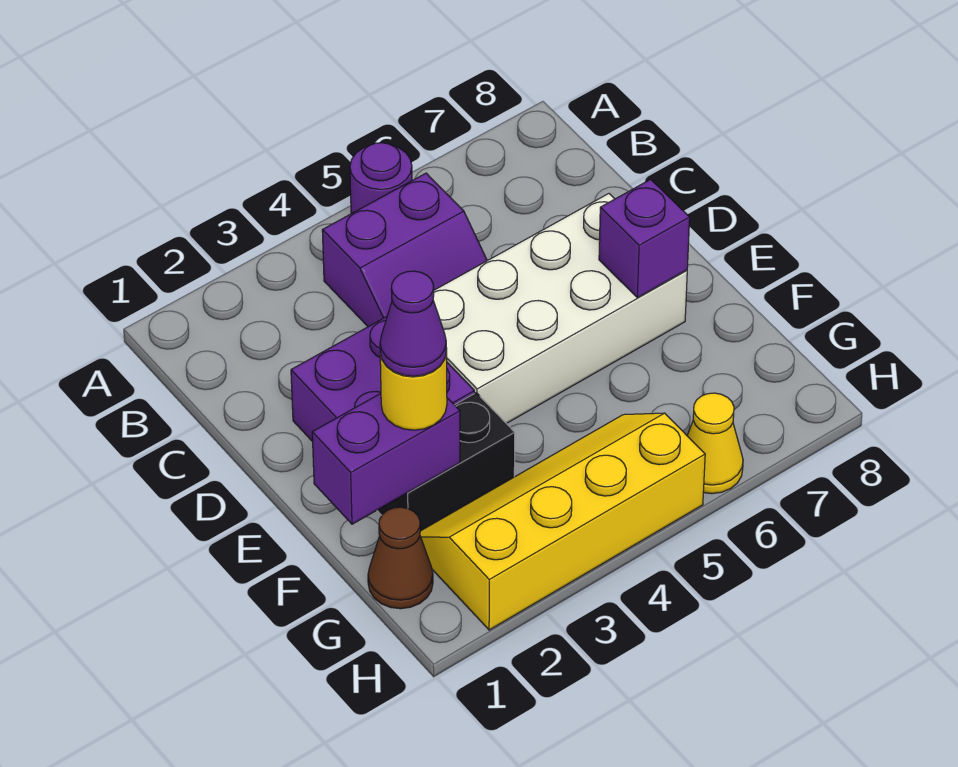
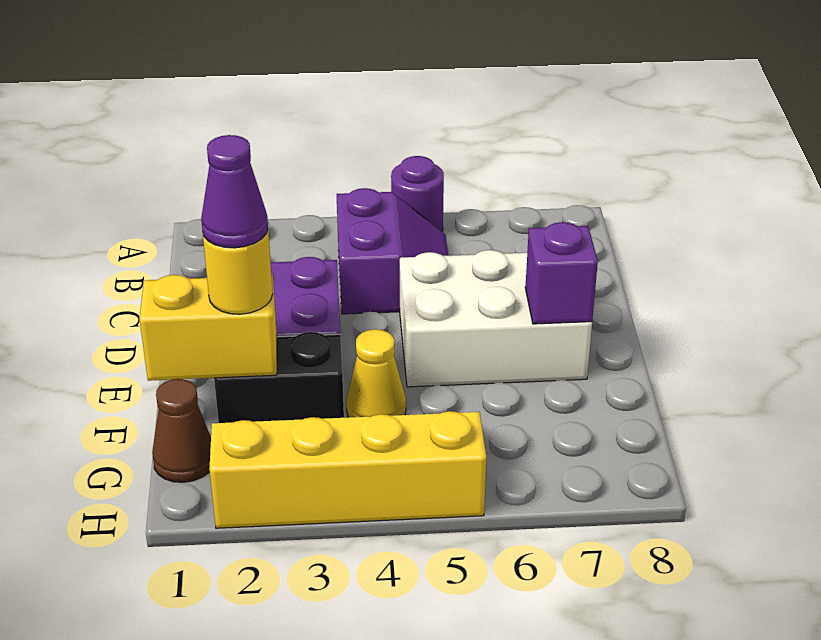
purple 2x2 slope [322,173,487,327] -> purple 2x2 slope turned to [337,188,448,314]
white 2x4 brick [433,194,687,423] -> white 2x3 brick [400,250,592,387]
purple 1x2 brick [312,394,460,524] -> yellow 1x2 brick [139,275,277,381]
yellow 1x1 cone [687,393,743,494] -> yellow 1x1 cone moved to [346,329,406,417]

